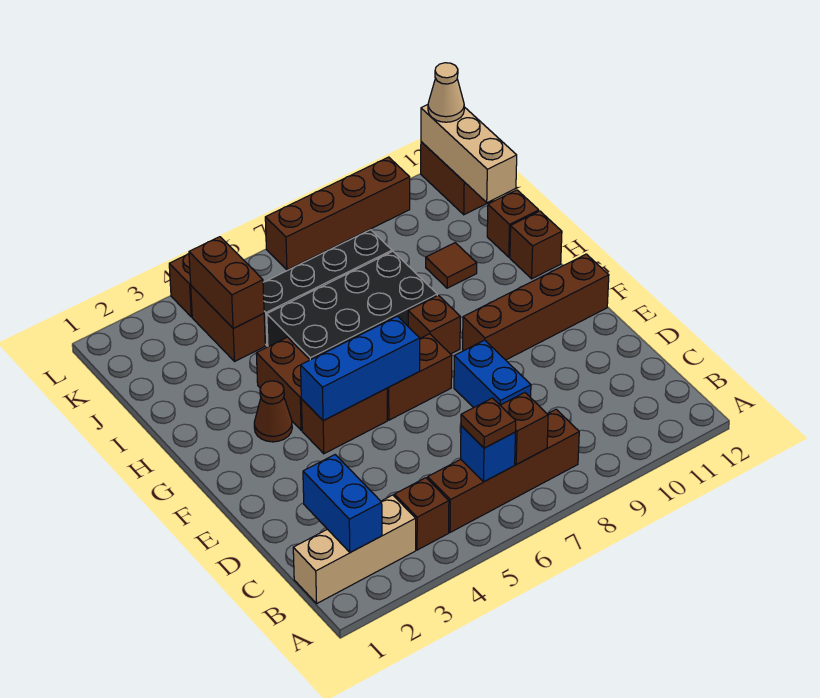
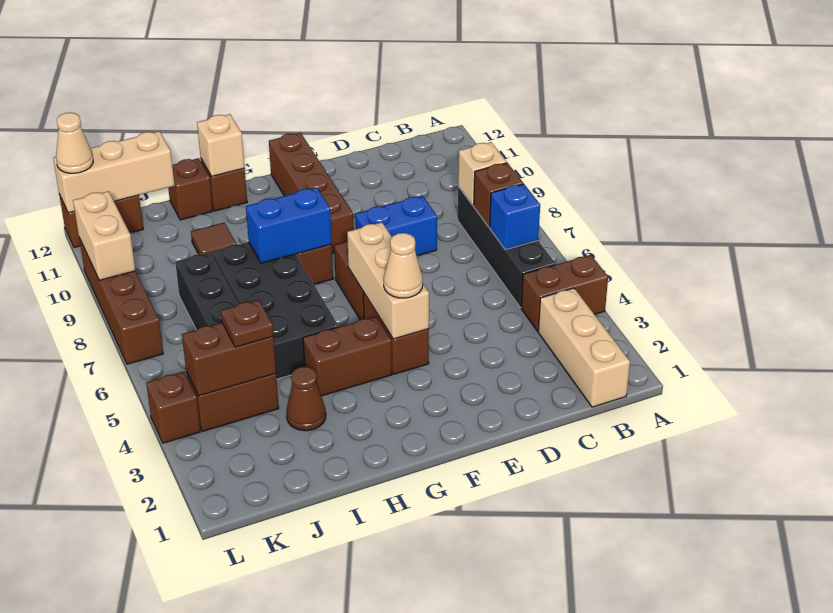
blue 1x2 brick [303,455,382,553] -> blue 1x2 brick moved to [246,188,332,263]
brown 1x1 brick [394,478,449,550] -> brown 1x2 brick [521,255,608,331]
brown 1x4 brick [428,409,579,532] -> black 1x4 brick [458,186,555,308]
brown 1x1 plate [461,398,516,448] -> brown 1x1 plate moved to [221,300,273,347]
none -> tan 1x1 brick [458,142,507,206]
blue 1x3 brick [301,316,420,421] -> tan 1x3 brick [347,222,429,339]
none -> tan 1x1 cone [384,233,423,298]
brown 1x1 cone [254,381,292,442] -> brown 1x1 cone moved to [286,367,326,431]
none -> tan 1x1 brick [197,114,244,176]
none -> tan 1x2 brick [73,191,135,280]

